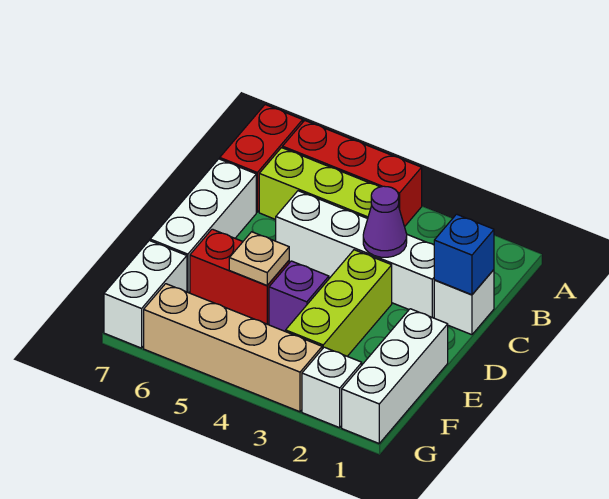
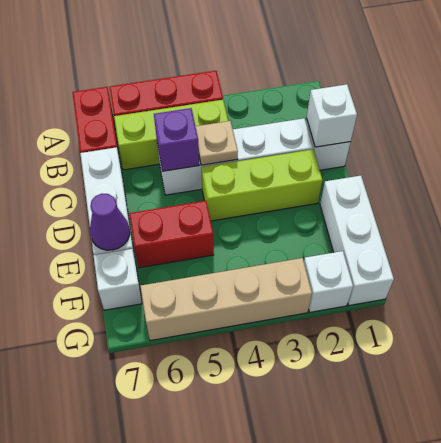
blue 1x1 brick [434,214,494,295] -> white 1x1 brick [307,84,357,147]
purple 1x1 cone [363,186,407,257] -> purple 1x1 cone moved to [90,194,130,250]
lime 1x3 brick [286,250,392,356] -> lime 1x3 brick turned to [201,149,323,221]
purple 1x1 brick [269,261,329,332] -> purple 1x1 brick moved to [154,108,199,171]
tan 1x1 plate [229,232,289,286] -> tan 1x1 plate moved to [195,121,238,165]
white 1x2 brick [104,241,187,348] -> white 1x1 brick [94,249,142,310]

